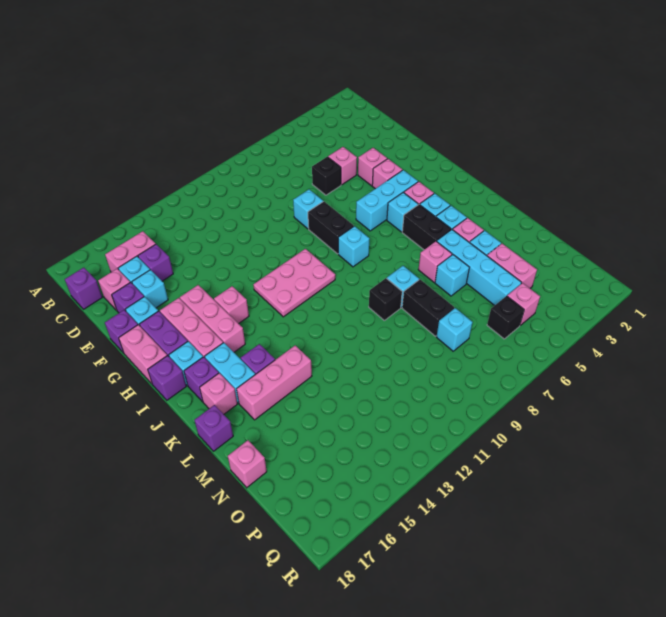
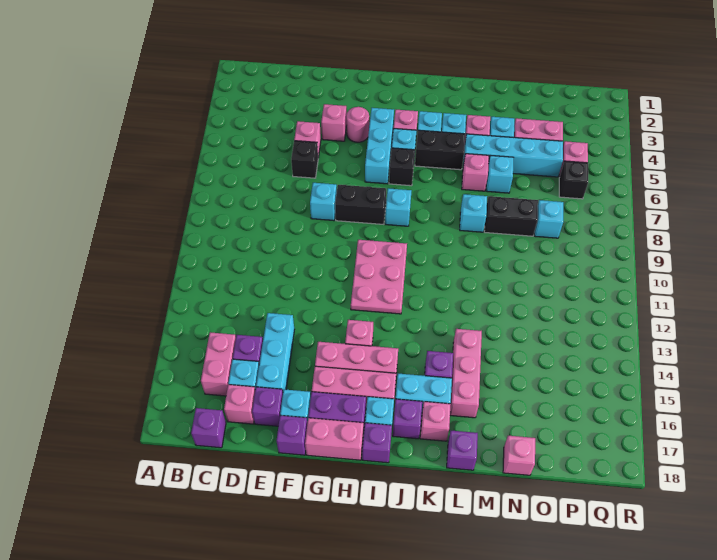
cyan 1x1 brick [132,270,168,308] -> cyan 1x3 brick [256,313,294,391]
pink 1x1 brick [372,159,402,189] -> pink 1x1 round brick [346,107,369,142]
black 1x1 brick [369,278,402,320] -> black 1x1 brick moved to [389,148,415,186]

